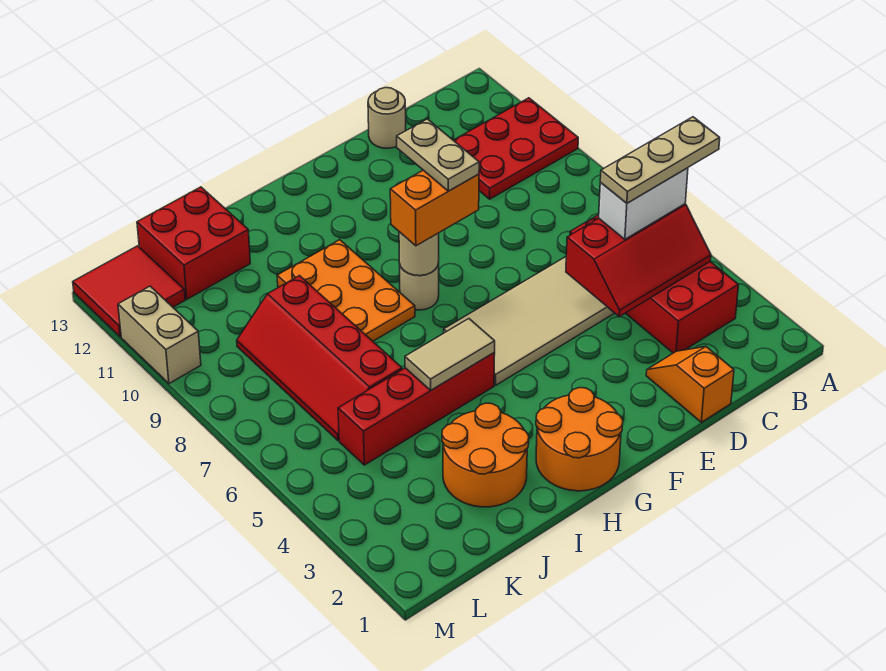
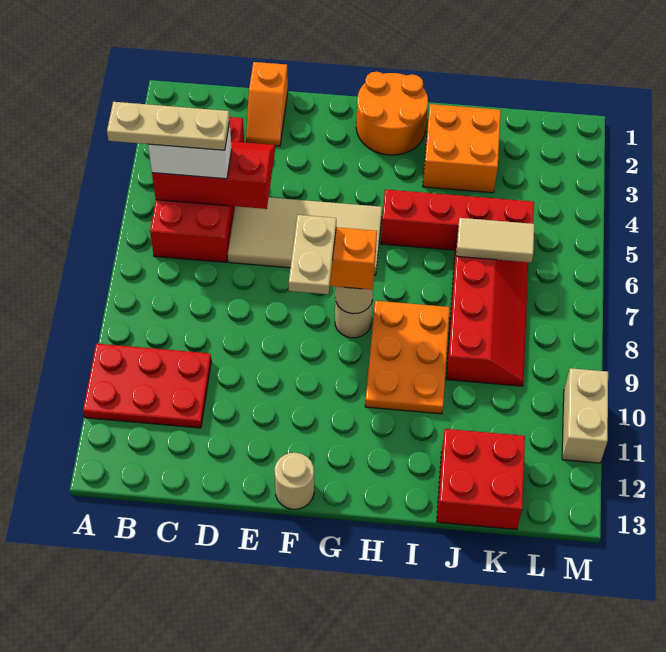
tan 1x1 round brick [368,88,406,148] -> tan 1x1 round brick moved to [274,453,314,509]
tan 1x2 tile [405,319,495,390] -> tan 1x2 tile moved to [456,218,534,263]
orange 2x2 round brick [442,403,529,507] -> orange 2x2 brick [423,104,501,193]
red 2x2 tile [73,246,185,337] -> none

